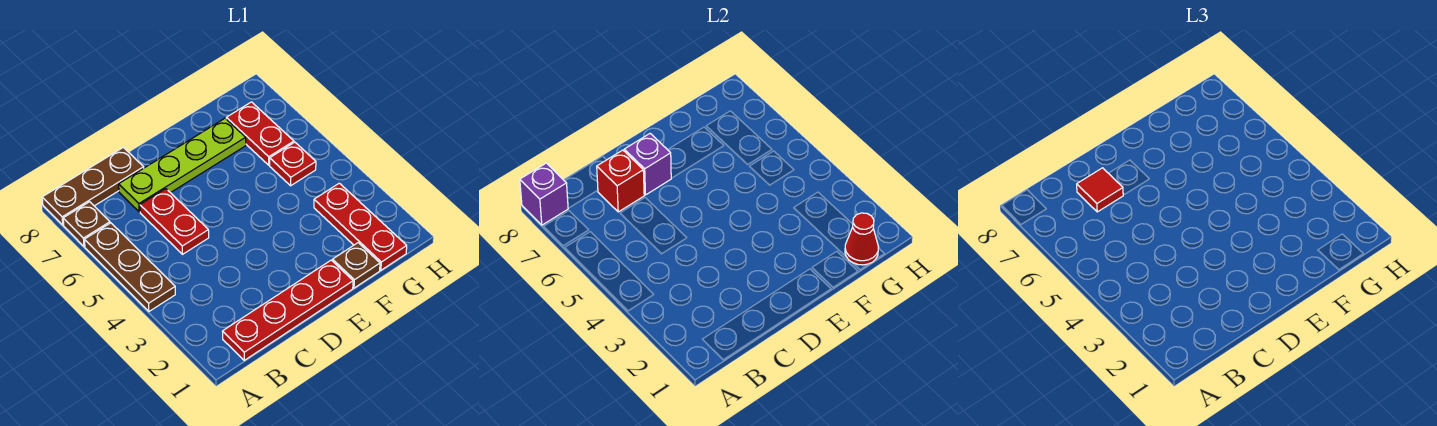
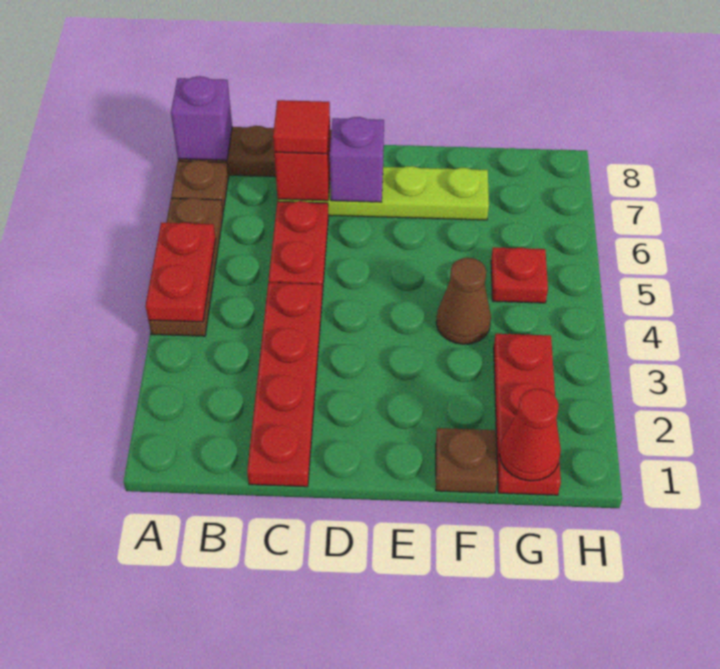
red 1x4 plate [223,260,353,360] -> red 1x4 plate turned to [247,282,322,487]
none -> brown 1x1 cone [436,258,491,344]
red 1x2 plate [226,102,294,165] -> red 1x2 plate moved to [145,222,216,322]

